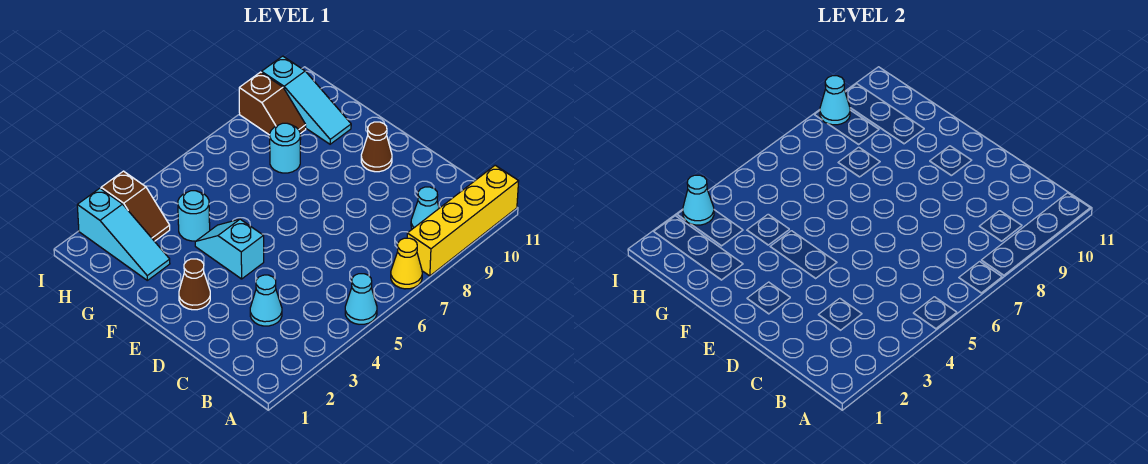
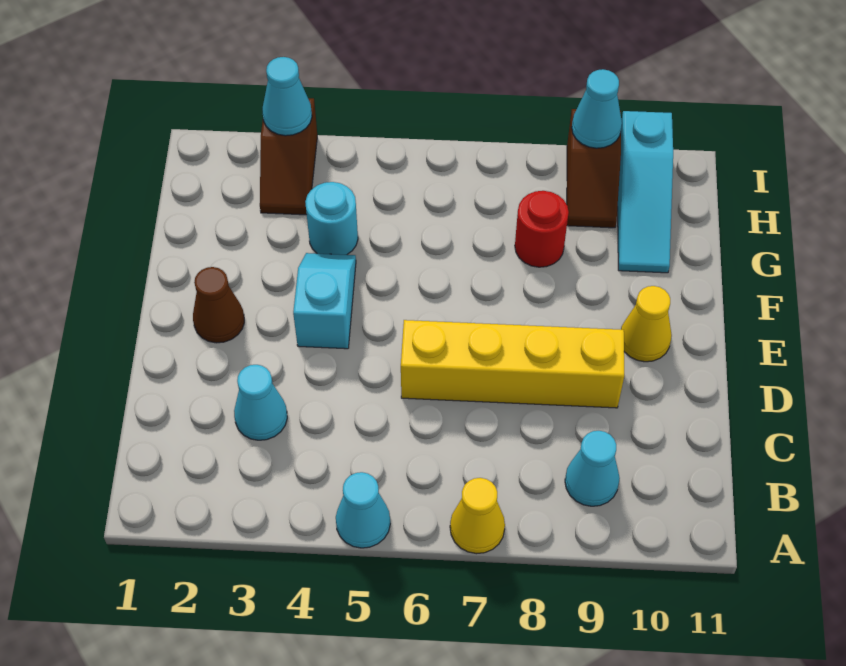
yellow 1x4 brick [407,165,519,276] -> yellow 1x4 brick moved to [401,320,624,408]
brown 1x1 cone [361,122,392,172] -> yellow 1x1 cone [621,286,672,362]
cyan 1x3 slope [77,188,170,280] -> none
cyan 1x1 round brick [270,123,301,173] -> red 1x1 round brick [515,191,569,267]

